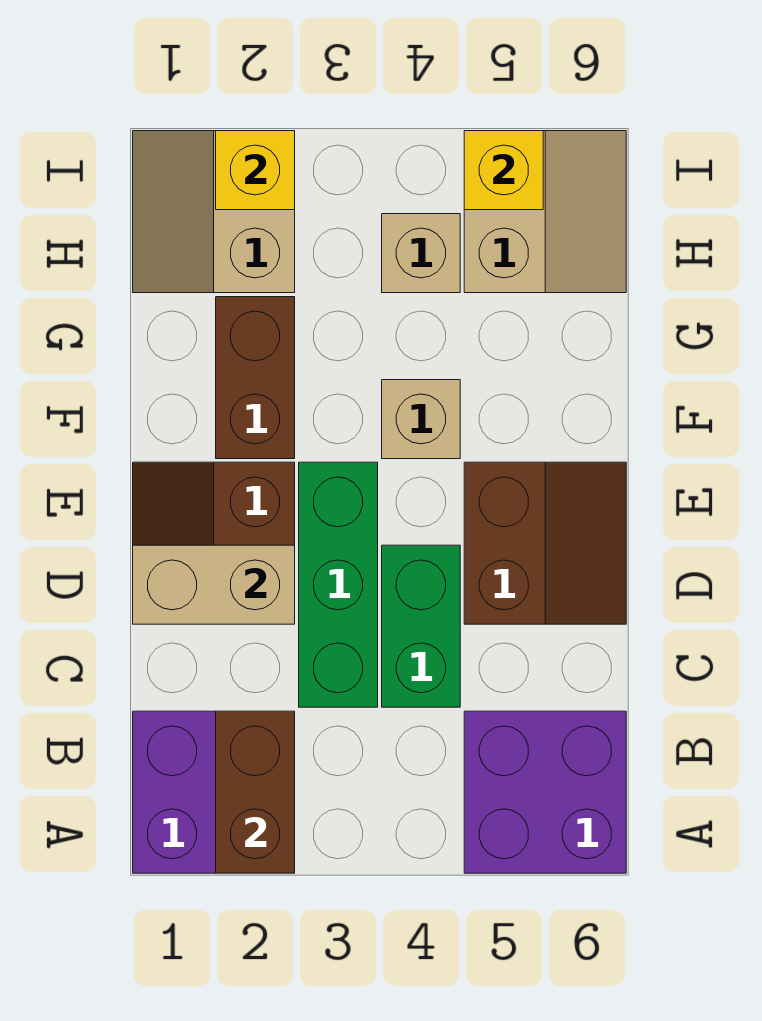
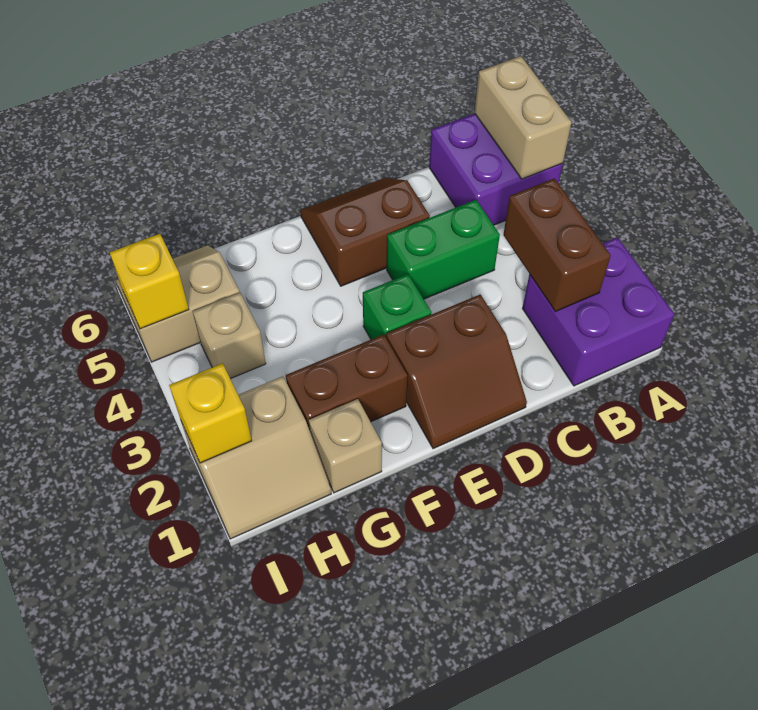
brown 1x2 brick [216,711,295,873] -> brown 1x2 brick turned to [503,178,611,312]
green 1x3 brick [299,462,378,707] -> green 1x1 brick [363,274,431,339]
tan 1x2 brick [133,545,295,624] -> tan 1x2 brick moved to [475,56,572,179]
tan 1x1 brick [382,380,460,459] -> tan 1x1 brick moved to [309,399,382,493]

